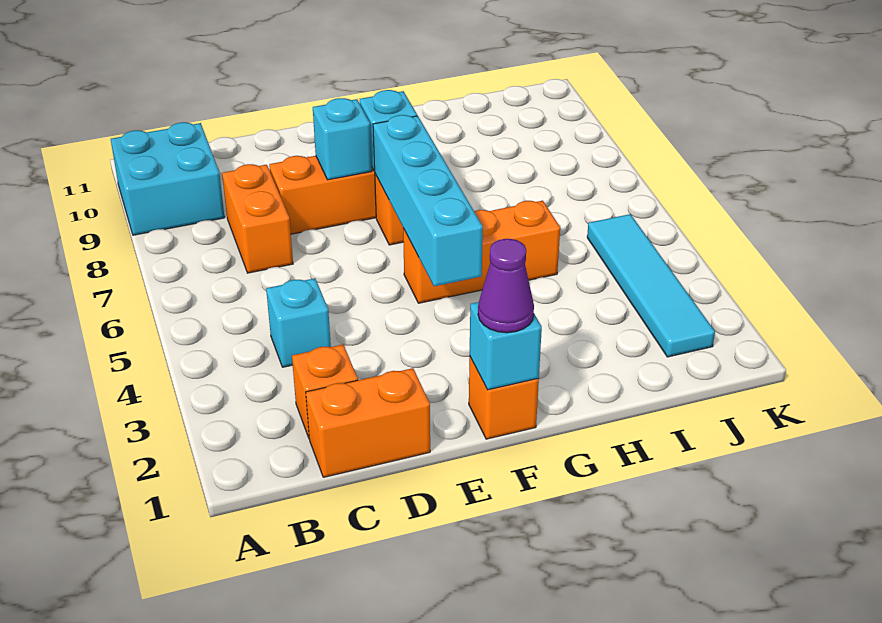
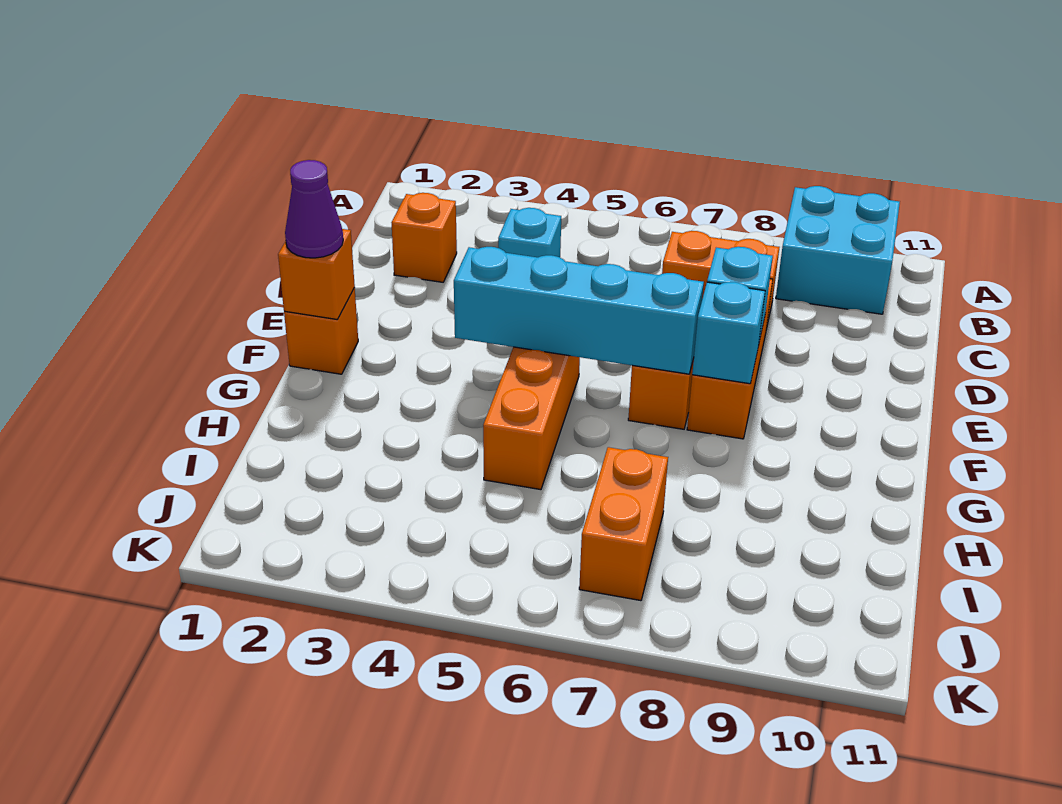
orange 1x2 brick [306,368,430,477] -> orange 1x2 brick moved to [579,447,668,601]
cyan 1x1 brick [470,302,542,390] -> orange 1x1 brick [278,229,355,320]
cyan 1x4 tile [587,214,715,357] -> none

